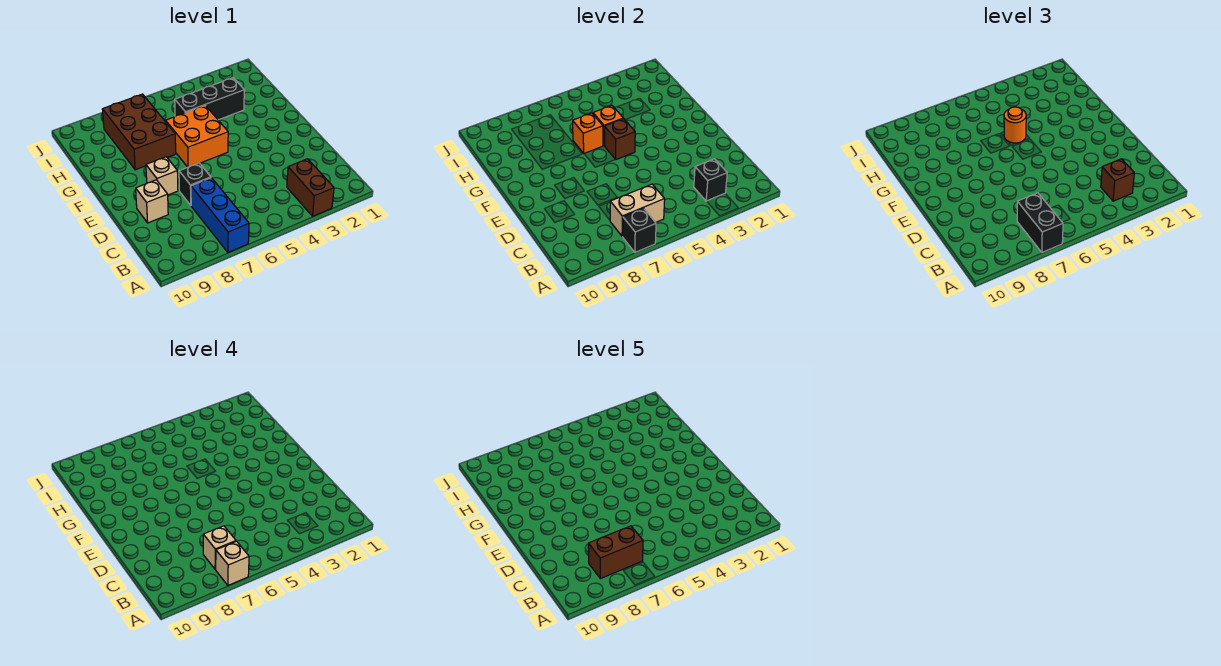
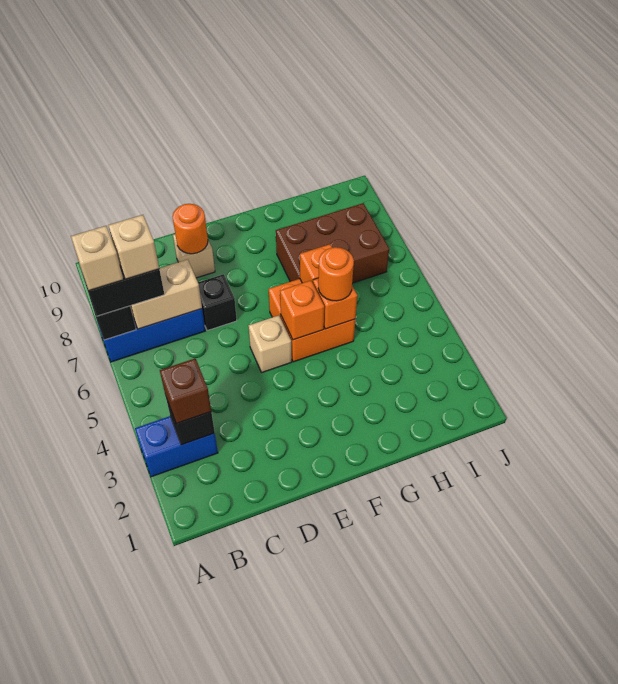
brown 1x2 brick [287,159,334,216] -> blue 1x2 brick [135,416,218,477]
tan 1x2 brick [610,184,665,236] -> tan 1x2 brick turned to [130,260,202,329]
brown 1x2 brick [588,526,643,579] -> none
none -> orange 1x1 round brick [173,204,208,254]
tan 1x1 brick [146,157,178,195] -> tan 1x1 brick moved to [249,315,292,373]
brown 1x1 brick [605,119,635,159] -> orange 1x1 brick [280,281,324,340]
black 1x3 brick [175,78,244,120] -> none

